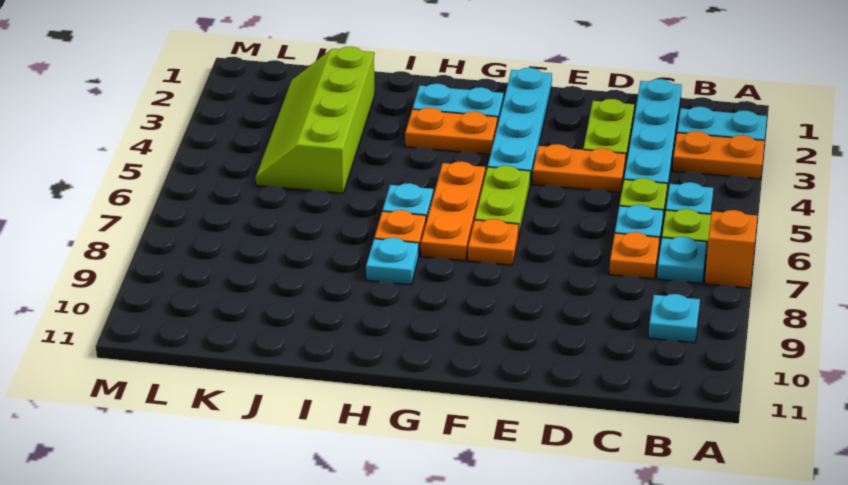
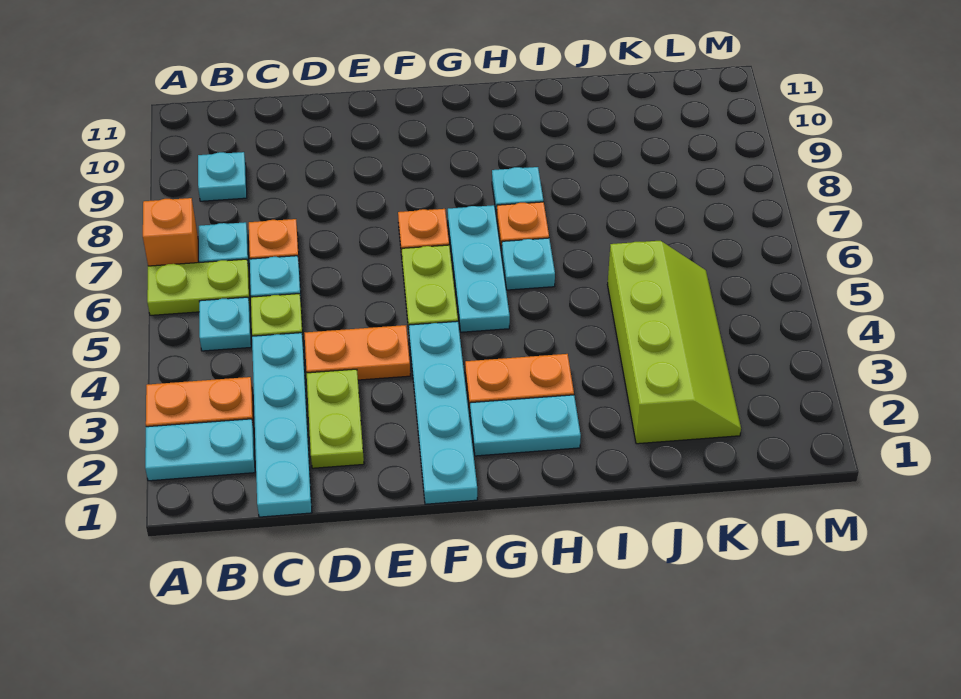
orange 1x3 plate [421,161,485,261] -> cyan 1x3 plate [448,205,510,332]

